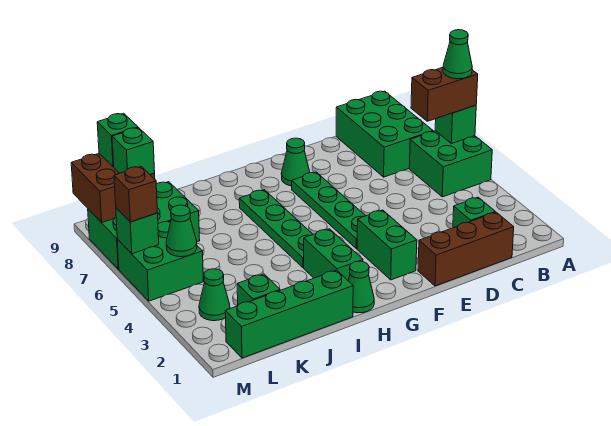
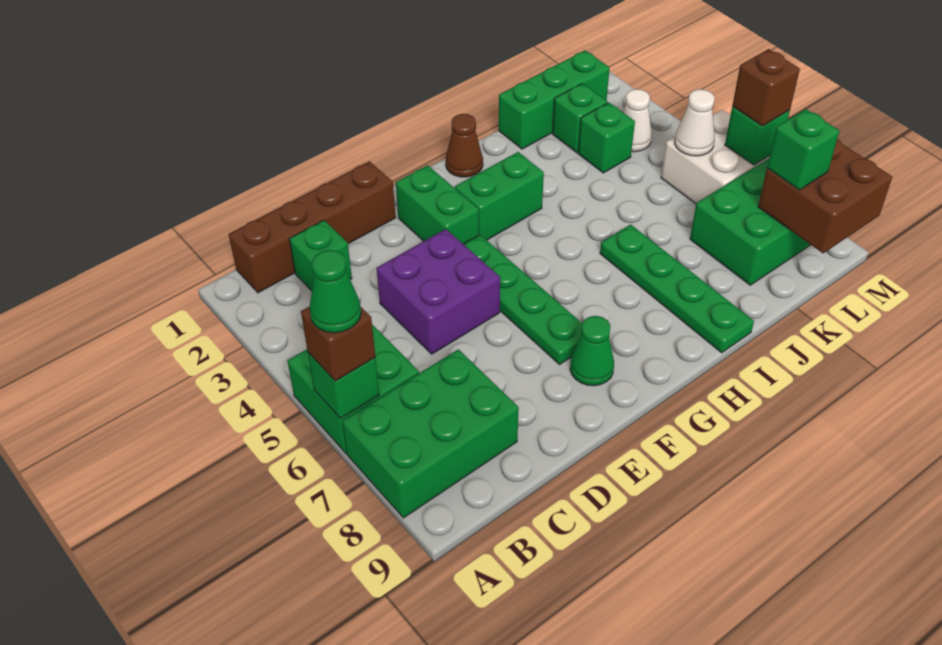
brown 1x2 brick [411,67,478,121] -> brown 1x1 brick [301,306,375,381]
green 2x3 brick [336,91,433,177] -> green 2x3 brick turned to [342,349,519,518]
brown 1x3 brick [418,212,514,286] -> brown 1x4 brick [229,161,396,293]
none -> purple 2x2 brick [377,229,500,354]
green 1x1 cone [348,261,374,313] -> brown 1x1 cone [446,114,483,177]
green 1x2 brick [304,229,363,280] -> green 1x2 brick turned to [455,152,544,240]
green 1x4 plate [239,190,313,268] -> green 1x4 plate moved to [600,224,754,353]
green 1x4 brick [225,270,353,358] -> green 1x3 brick [499,50,610,149]
green 1x1 cone [199,269,230,321] -> white 1x1 cone [623,89,652,152]
green 2x2 brick [117,221,203,301] -> white 2x2 brick [661,110,770,204]
green 1x1 cone [166,205,197,257] -> white 1x1 cone [675,89,715,156]
green 1x1 brick [97,113,138,167] -> green 1x1 brick moved to [578,103,635,173]

